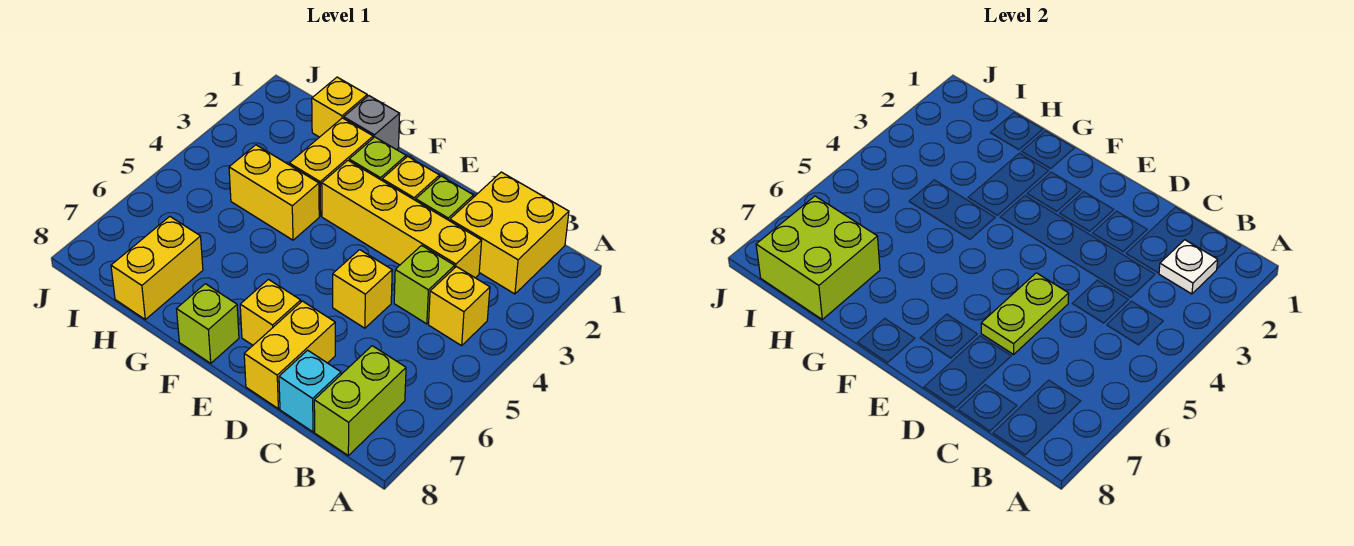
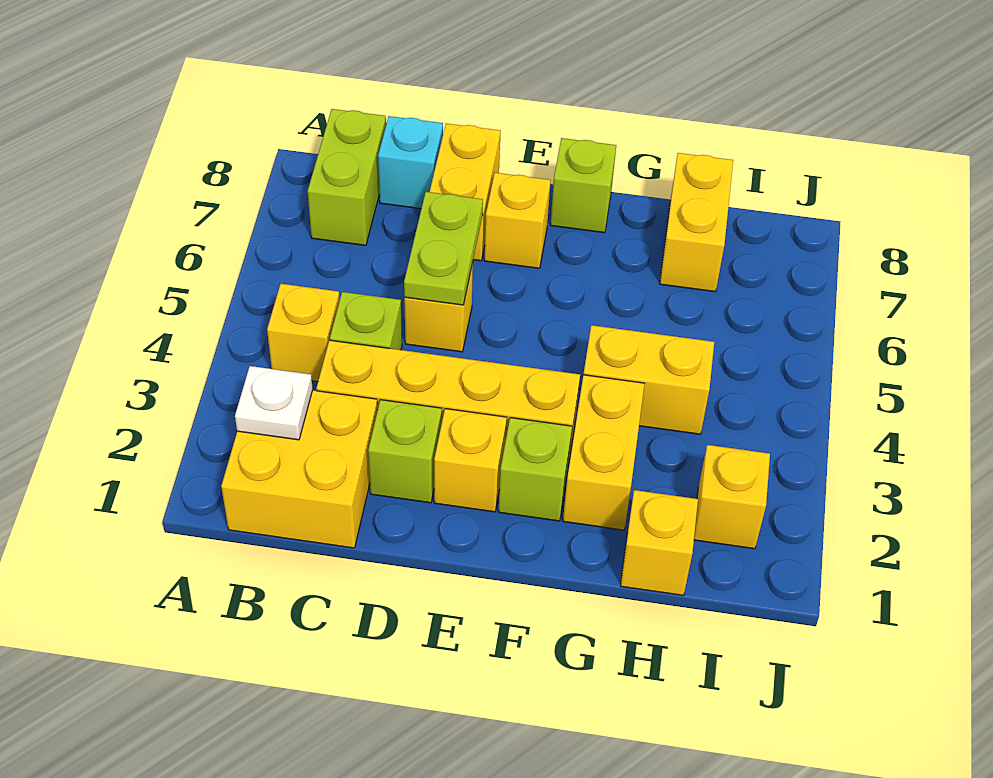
grey 1x1 brick [344,96,400,150] -> none
lime 2x2 brick [756,196,880,319] -> none
none -> yellow 1x1 brick [694,445,770,549]

